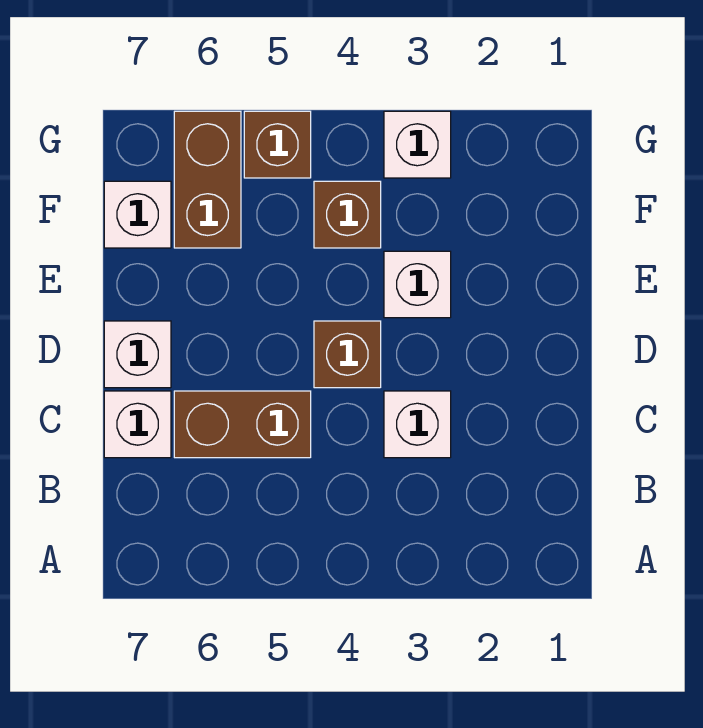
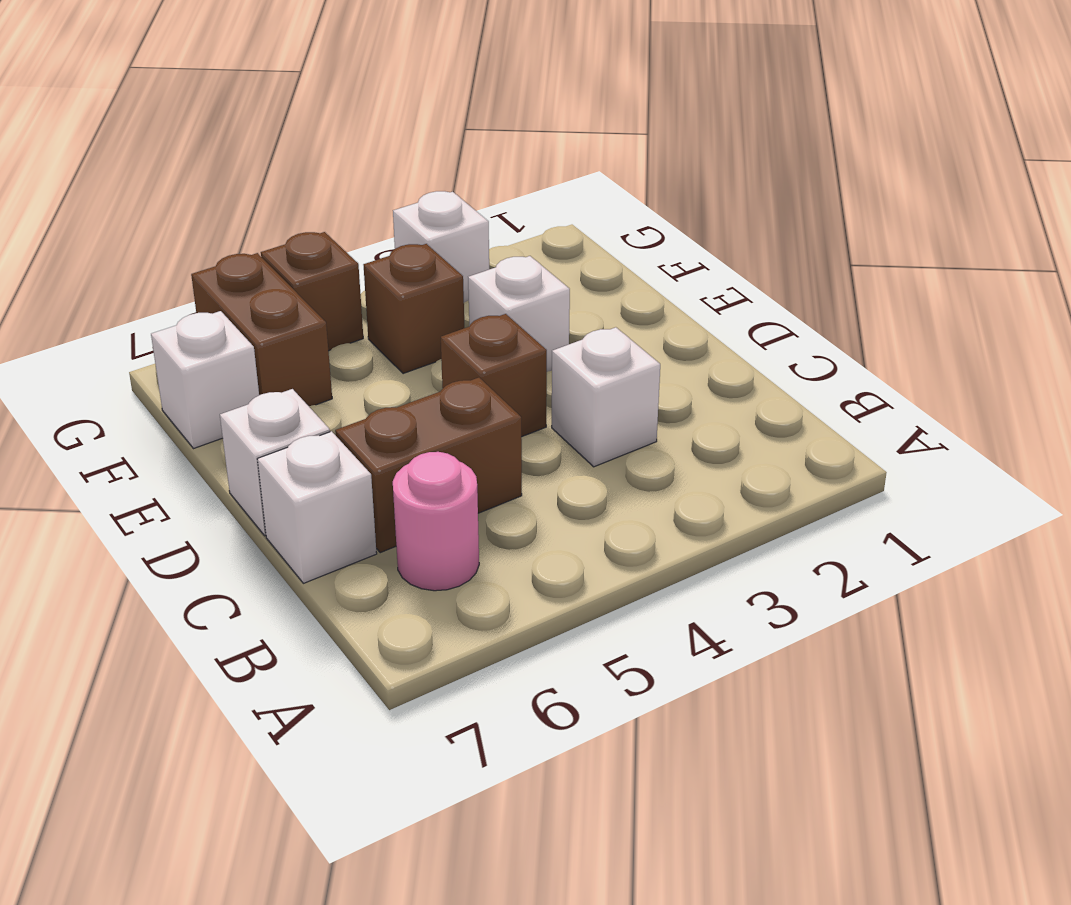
none -> pink 1x1 round brick [393,452,479,591]

